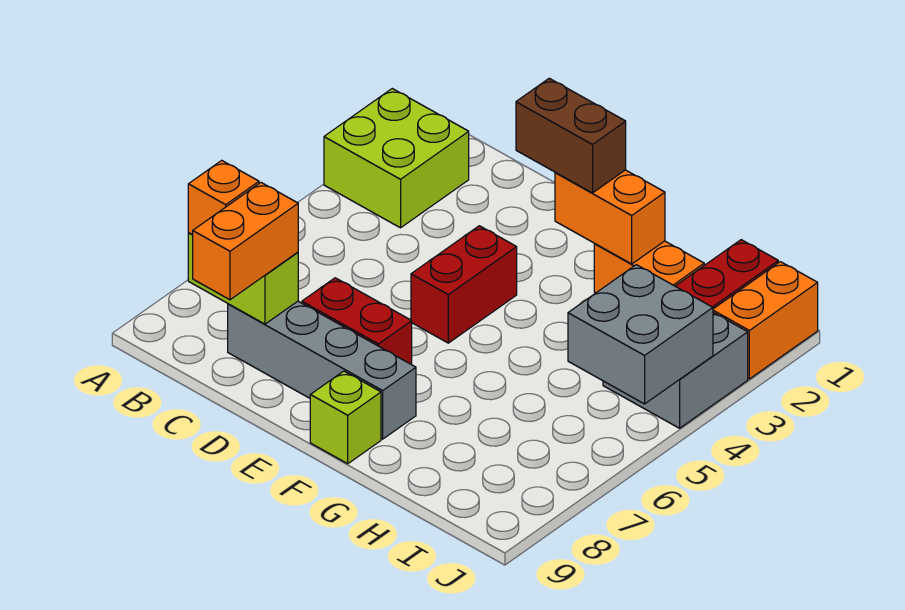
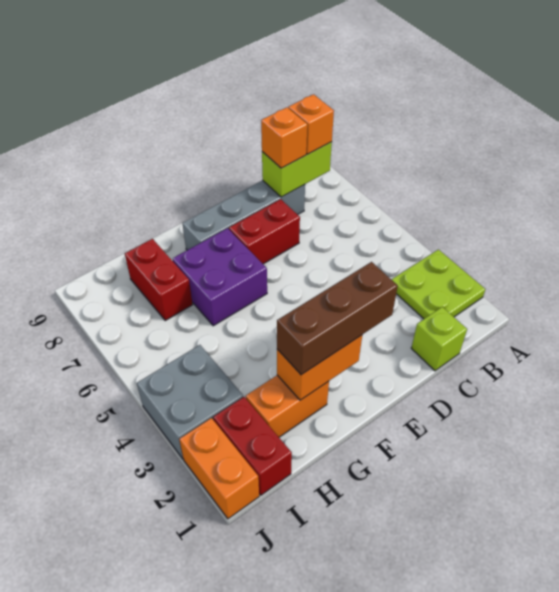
lime 2x2 brick [324,89,469,228] -> lime 2x2 plate [391,250,485,319]
orange 1x2 brick [193,183,298,300] -> orange 1x1 brick [261,107,307,168]
brown 1x2 brick [516,78,626,193] -> brown 1x3 brick [277,262,398,375]
red 1x2 brick [411,226,517,343] -> red 1x2 brick moved to [125,239,193,321]
none -> purple 2x2 brick [172,228,267,326]
lime 1x1 brick [310,371,381,464] -> lime 1x1 brick moved to [411,307,467,371]
grey 2x2 brick [568,265,713,404] -> none

